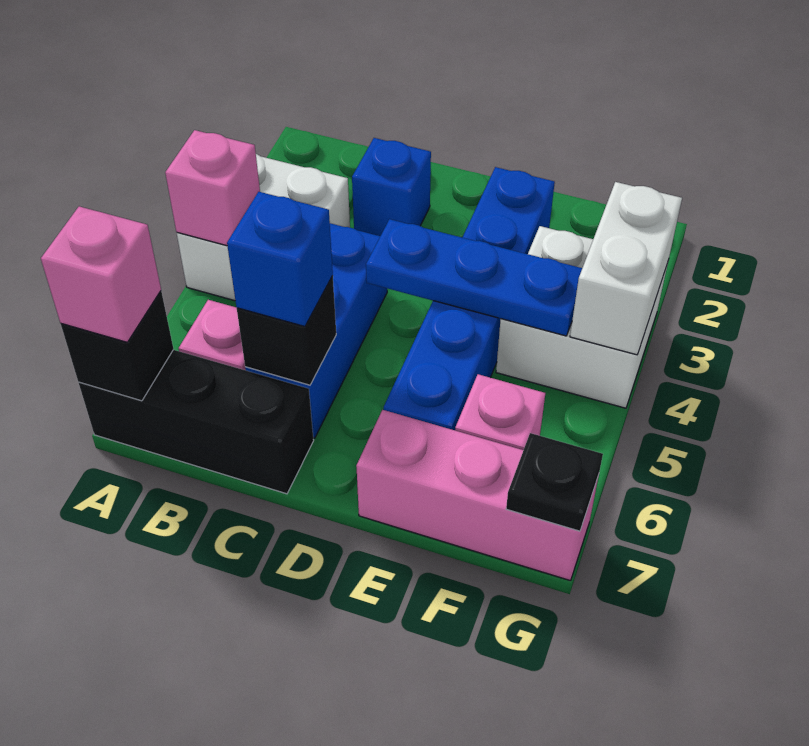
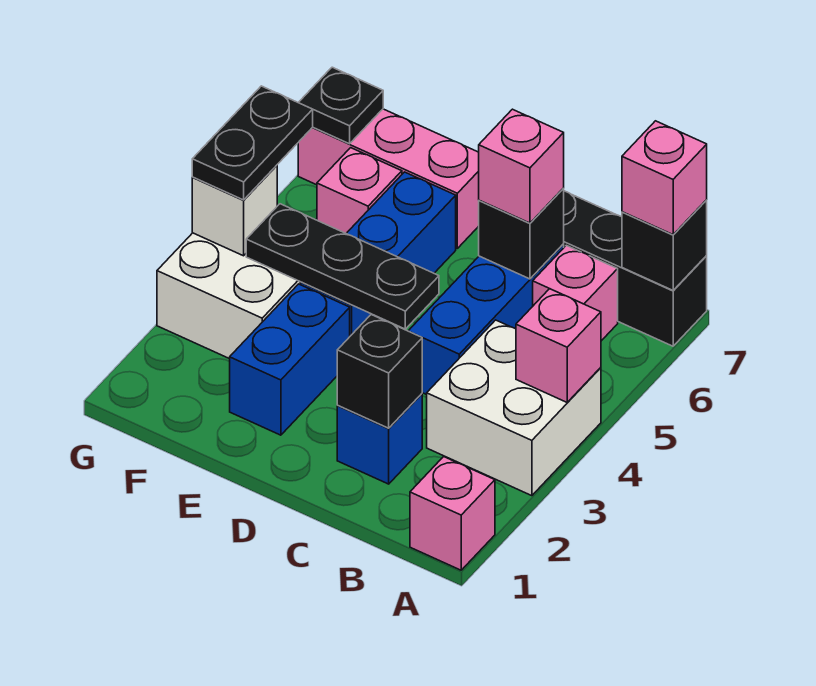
none -> pink 1x1 brick [410,457,495,570]
none -> black 1x1 brick [337,315,422,428]
blue 1x1 brick [227,192,333,326] -> pink 1x1 brick [479,109,564,223]
blue 1x3 plate [366,219,582,336] -> black 1x3 plate [246,204,439,329]
white 1x2 brick [570,182,682,355] -> white 1x1 brick [192,165,277,256]
none -> black 1x2 plate [192,86,313,200]

